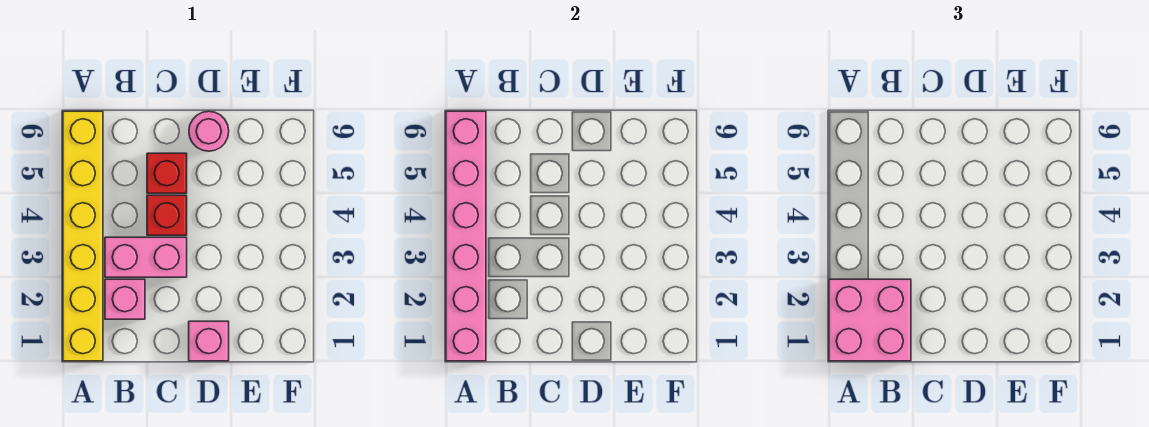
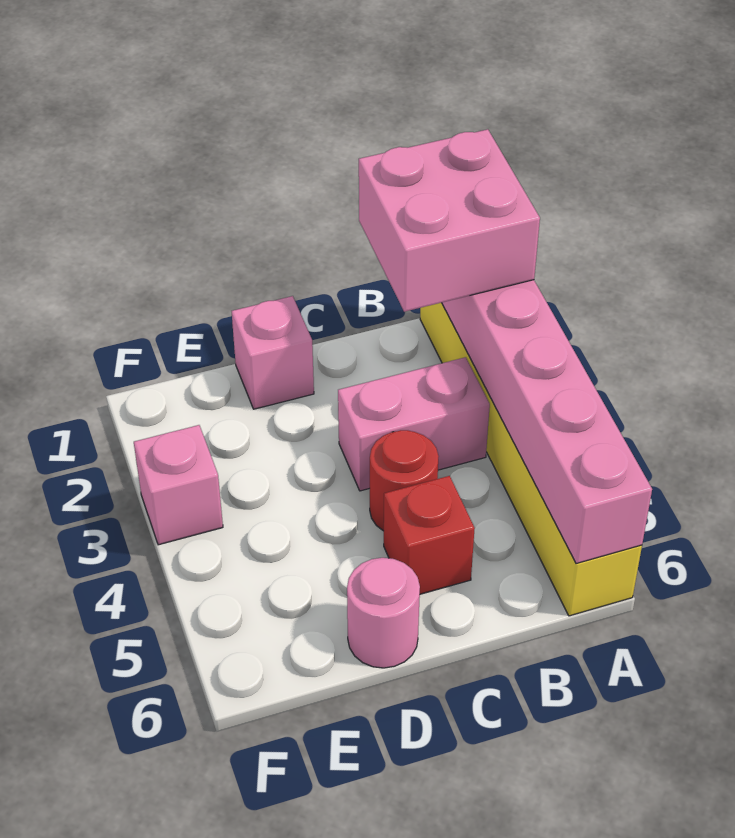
pink 1x1 brick [105,279,145,319] -> pink 1x1 brick moved to [134,425,223,545]
red 1x1 brick [147,195,187,235] -> red 1x1 round brick [370,430,439,531]

